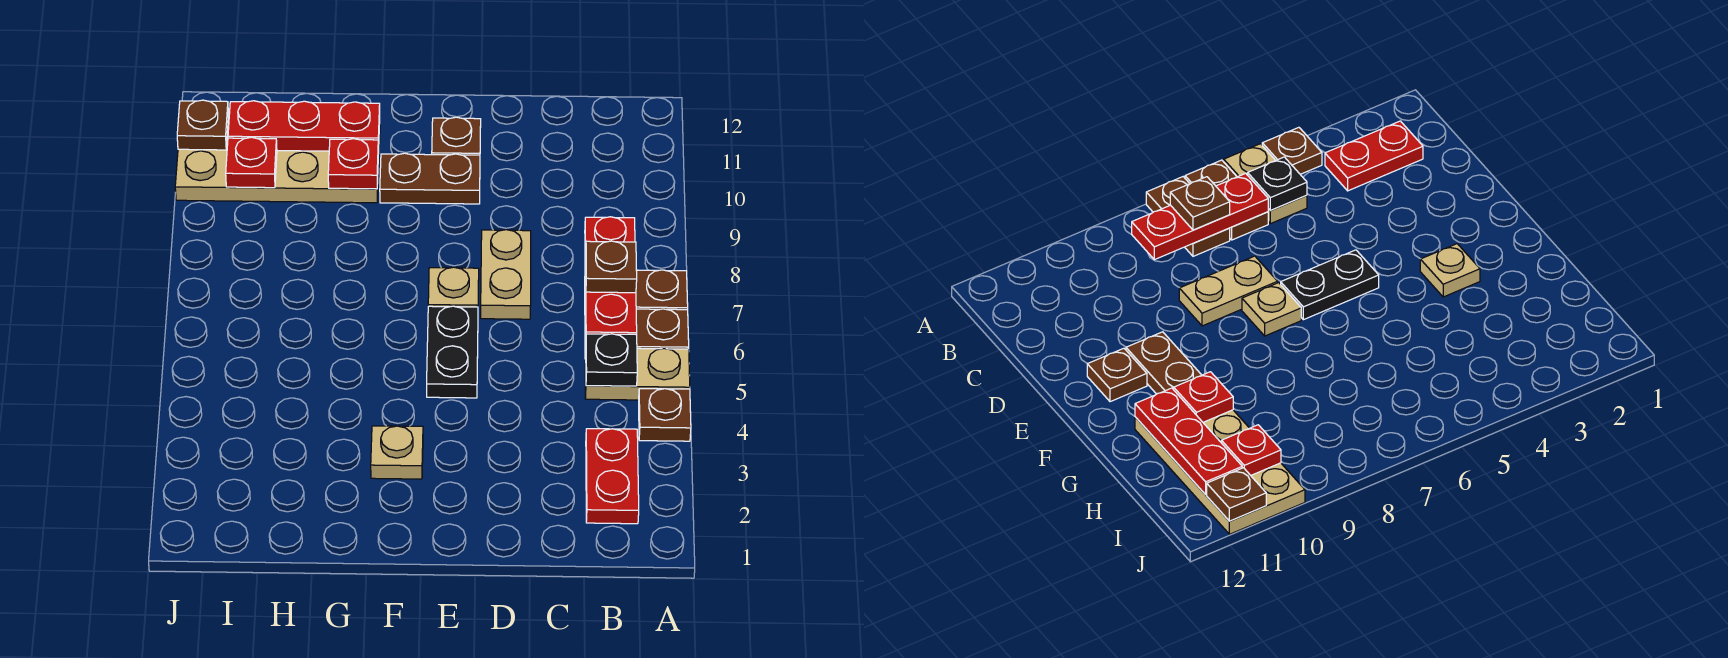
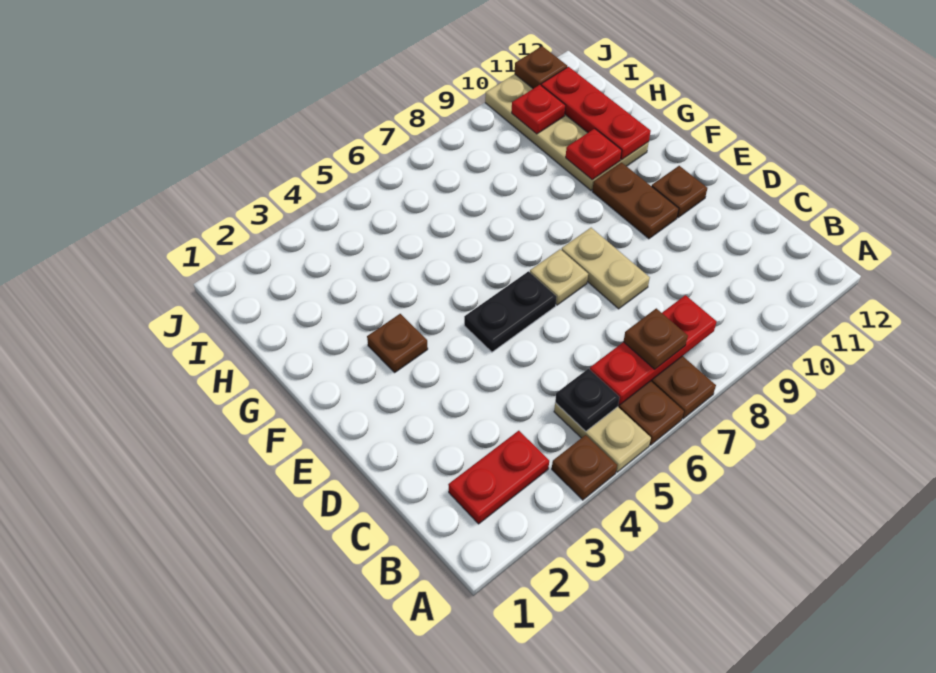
tan 1x2 plate [481,230,531,319] -> tan 1x2 plate turned to [562,228,650,309]
tan 1x1 plate [371,426,423,479] -> brown 1x1 plate [367,314,428,372]

